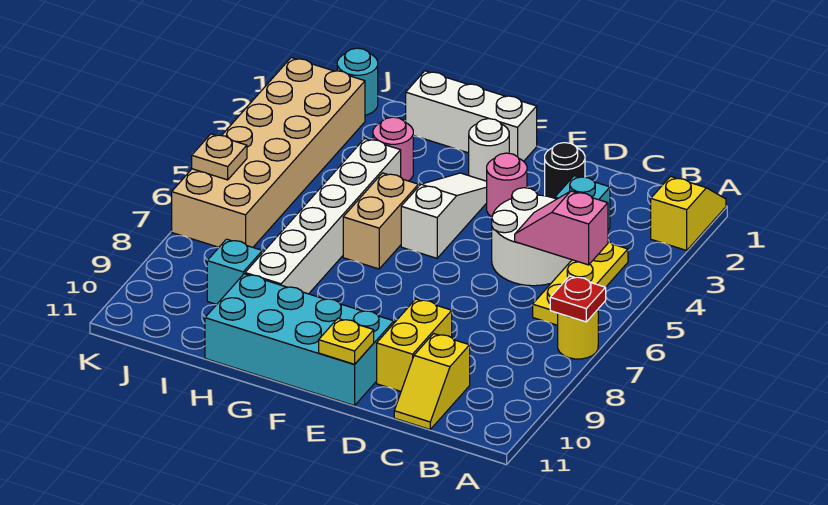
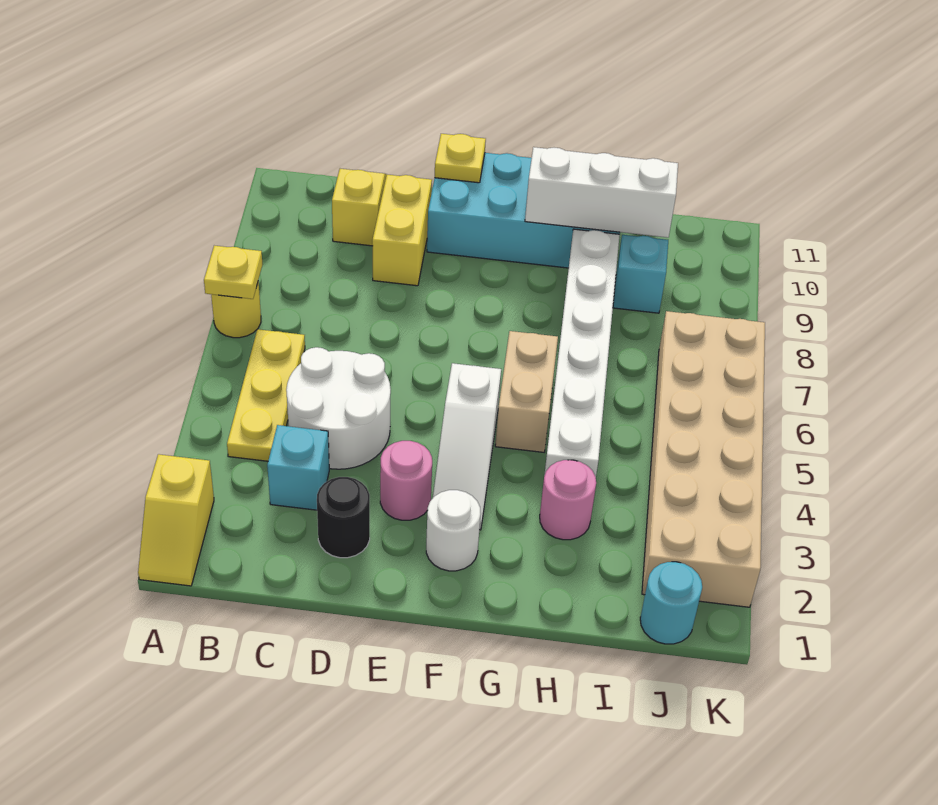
red 1x1 plate [550,276,606,322] -> yellow 1x1 plate [204,246,262,299]
pink 1x2 slope [515,191,608,265] -> none
white 1x3 brick [406,71,537,161] -> white 1x3 brick moved to [525,147,678,238]
tan 1x1 plate [192,134,247,180] -> none

